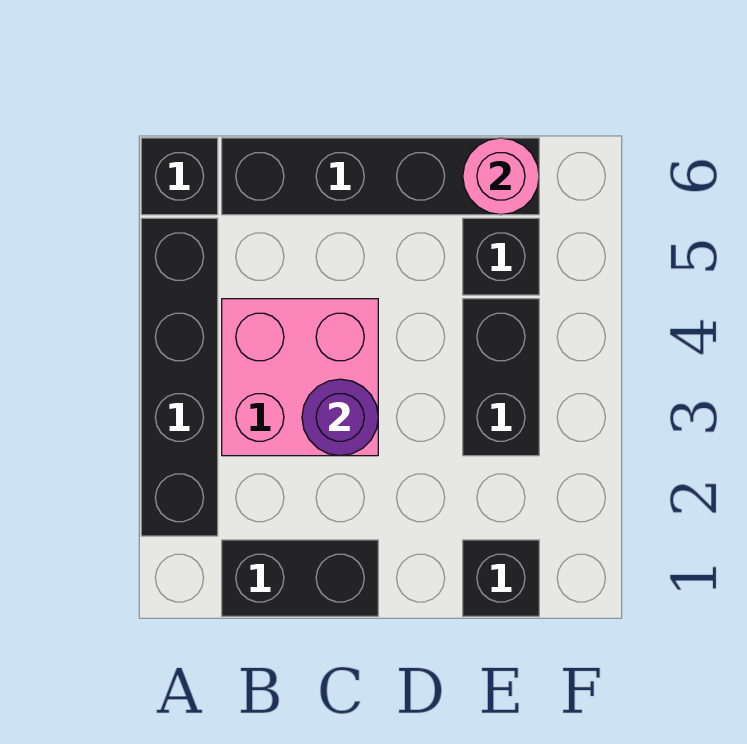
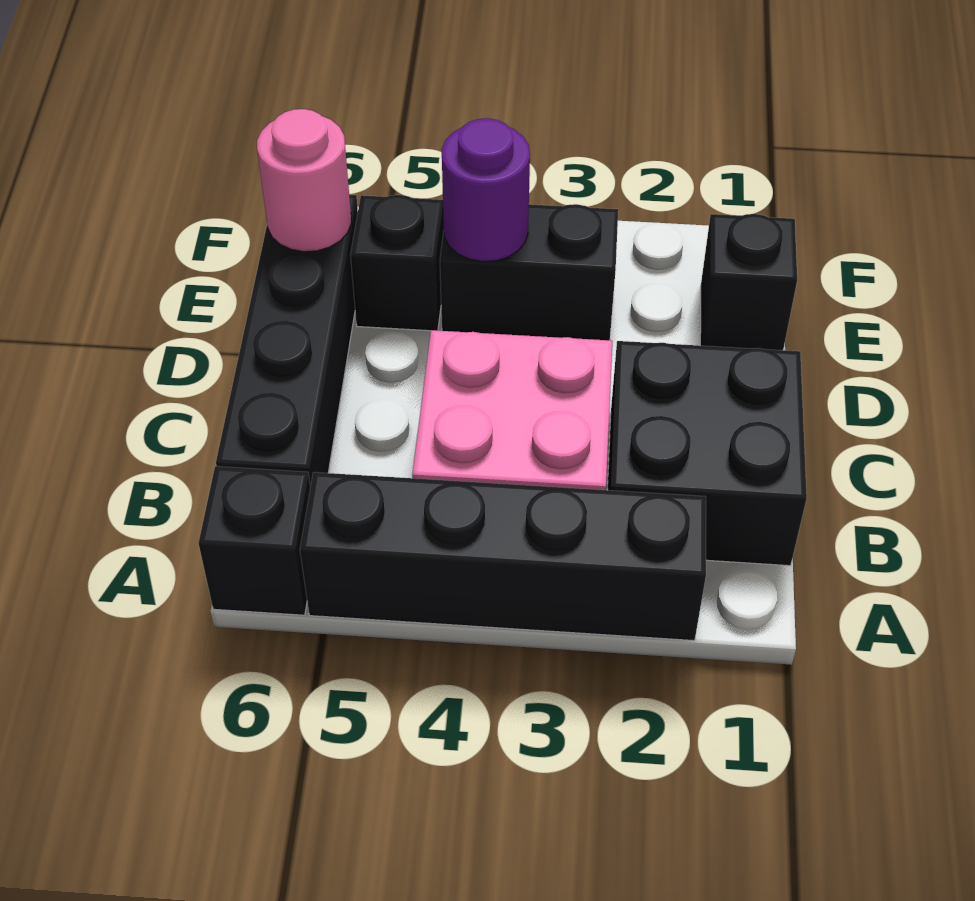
black 1x2 brick [222,540,378,616] -> black 2x2 brick [607,341,807,566]
purple 1x1 round brick [302,379,378,456] -> purple 1x1 round brick moved to [442,118,530,262]

